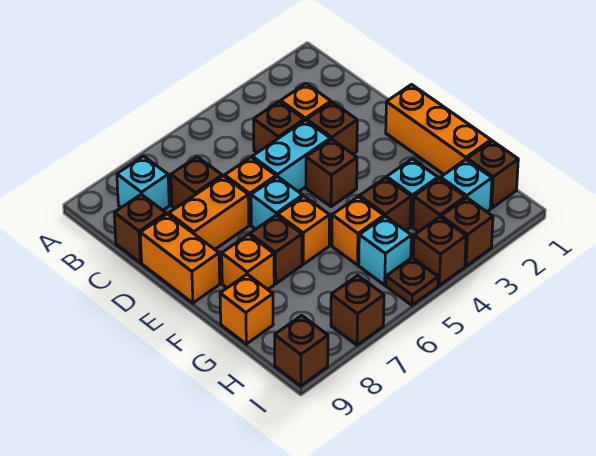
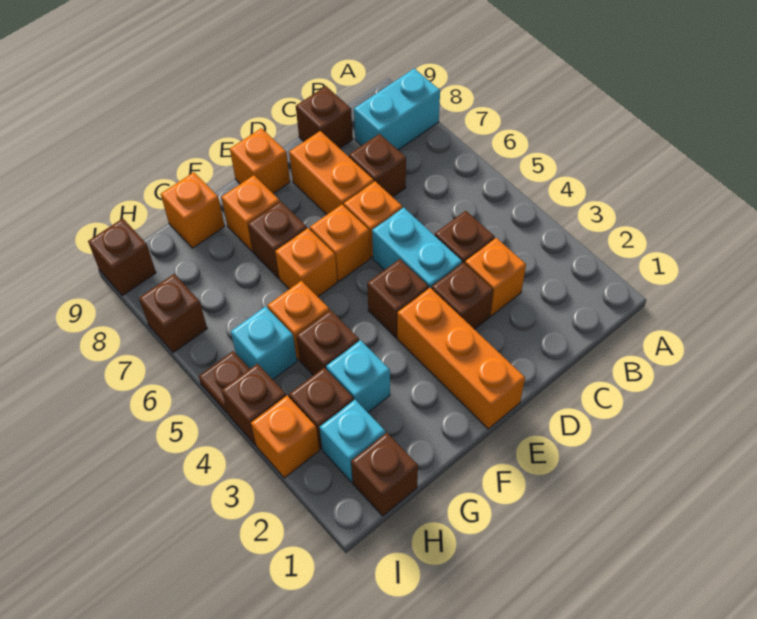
cyan 1x1 brick [117,156,169,210] -> cyan 1x2 brick [354,69,440,150]
orange 1x2 brick [140,214,220,303] -> orange 1x1 brick [230,128,290,193]
orange 1x3 brick [386,85,491,174] -> orange 1x3 brick turned to [397,288,525,429]
cyan 1x1 brick [251,177,303,229] -> orange 1x1 brick [310,205,370,281]
brown 1x1 brick [441,198,493,266] -> orange 1x1 brick [251,396,319,478]

